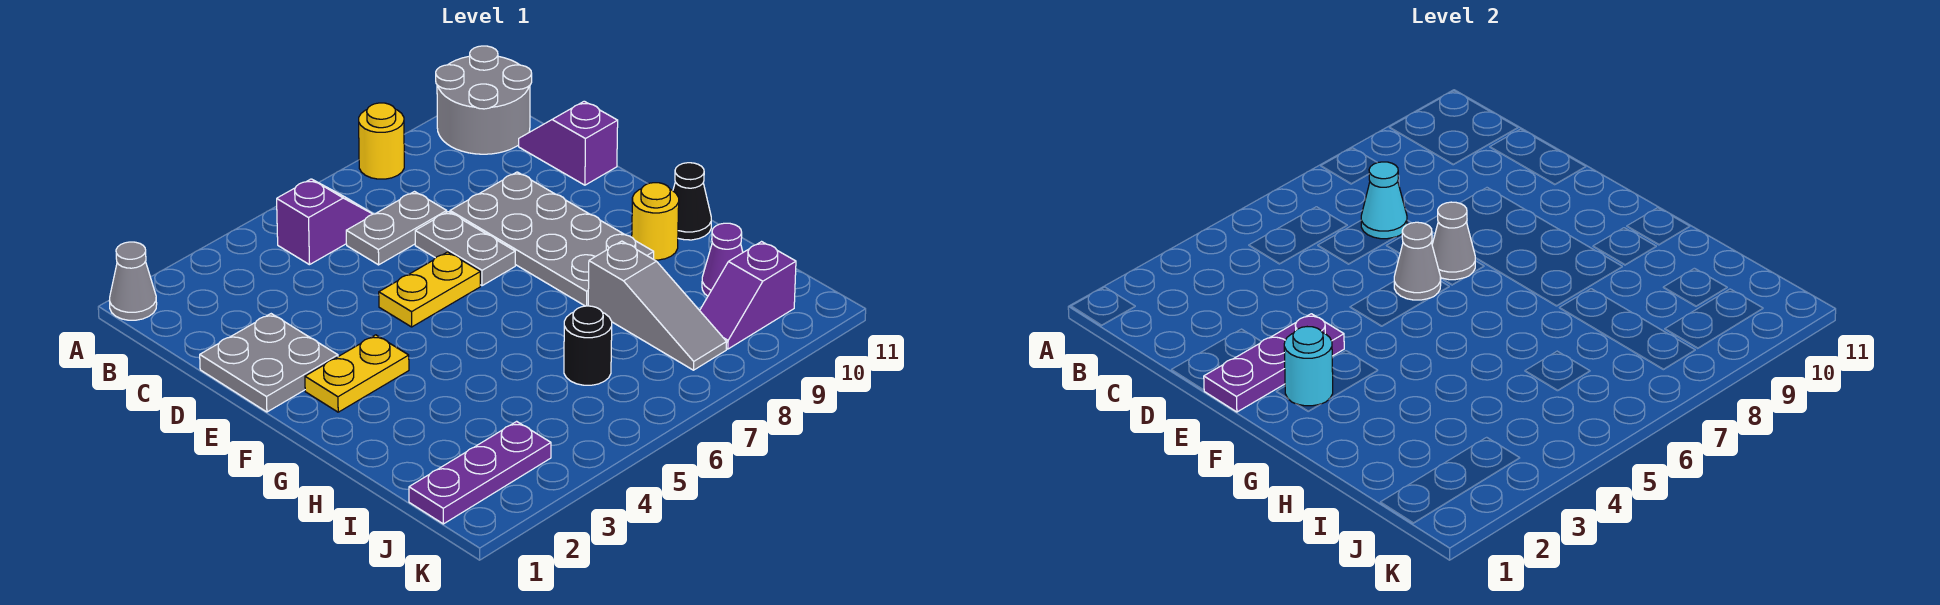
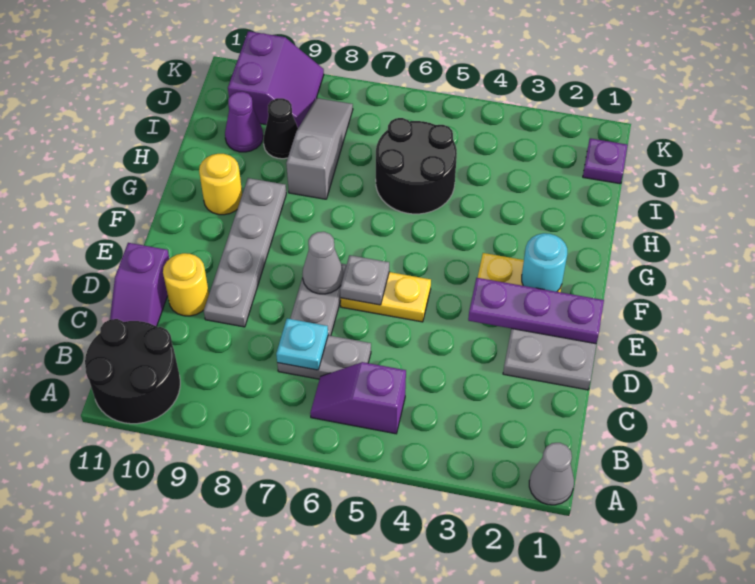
yellow 1x1 round brick [359,103,404,179] -> yellow 1x1 round brick moved to [163,253,209,316]
grey 2x2 round brick [436,46,532,154] -> black 2x2 round brick [85,319,180,424]
cyan 1x1 cone [1361,162,1407,239] -> cyan 1x1 plate [276,319,328,370]
grey 2x4 plate [450,172,654,306] -> grey 1x4 plate [204,178,286,327]
grey 1x1 cone [1394,222,1441,300] -> grey 1x1 plate [340,255,389,305]
black 1x1 cone [673,163,711,240] -> black 1x1 cone moved to [263,98,298,159]
black 1x1 round brick [564,306,612,385] -> black 2x2 round brick [376,118,457,214]
purple 1x3 plate [409,421,551,524] -> purple 1x1 plate [583,138,628,184]
purple 1x2 slope [700,242,796,349] -> purple 2x2 slope [228,31,324,128]

